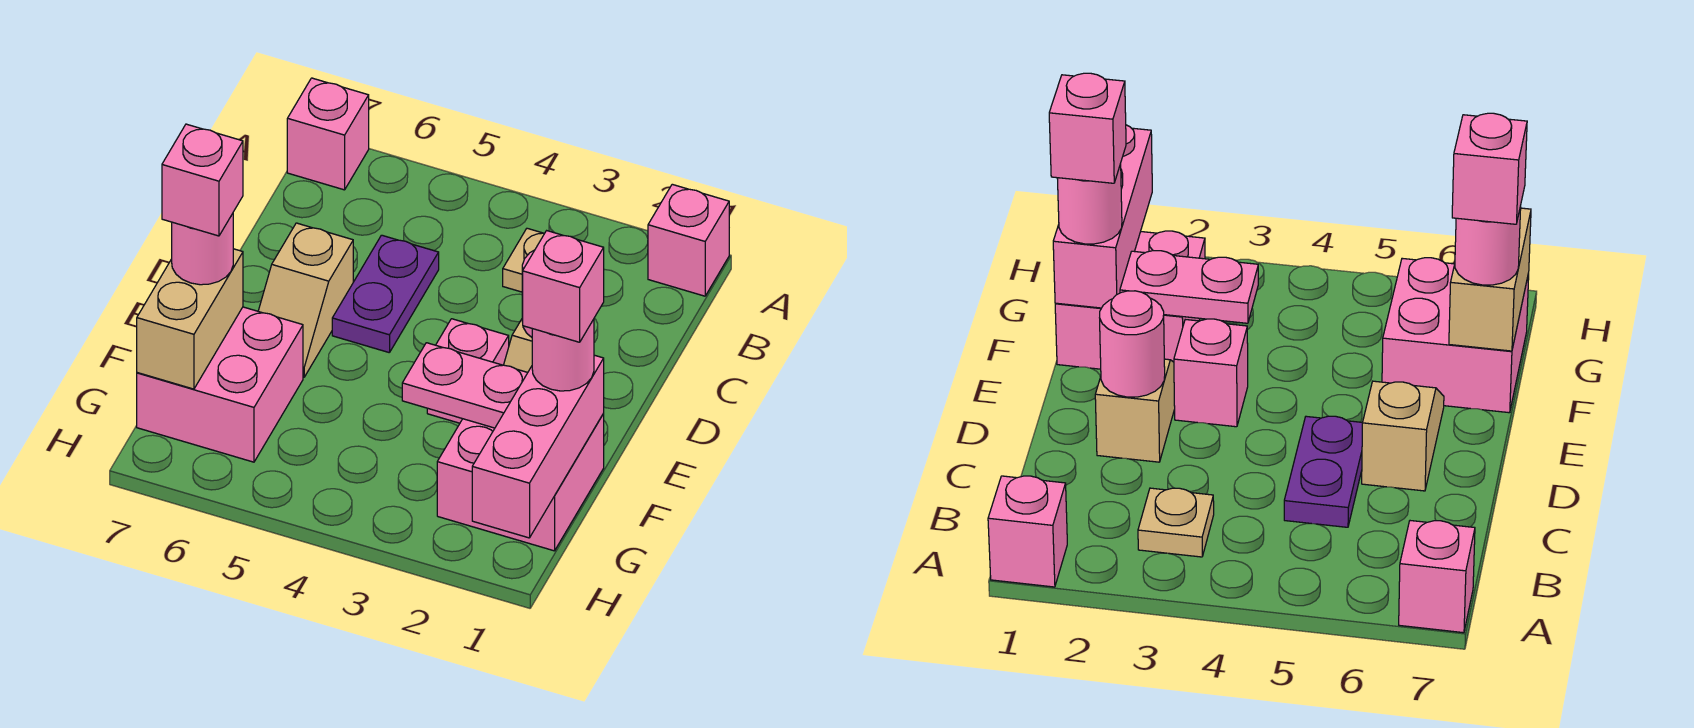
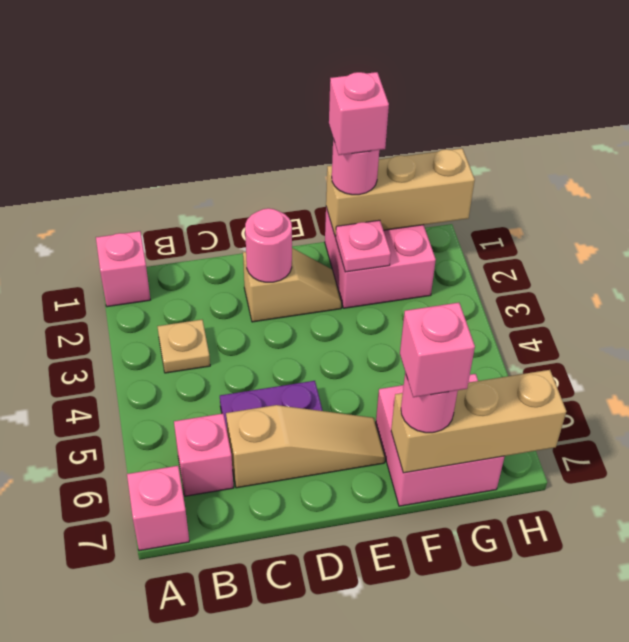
tan 1x2 slope [258,223,353,377] -> tan 1x3 slope [226,405,385,488]
pink 1x1 brick [427,319,509,423] -> pink 1x1 brick moved to [174,414,234,496]
pink 1x3 brick [472,355,604,538] -> tan 1x3 brick [326,148,475,237]
pink 1x2 plate [402,343,528,428] -> pink 1x1 plate [336,220,391,272]
tan 1x2 brick [137,249,243,389] -> tan 1x3 brick [391,370,566,473]

